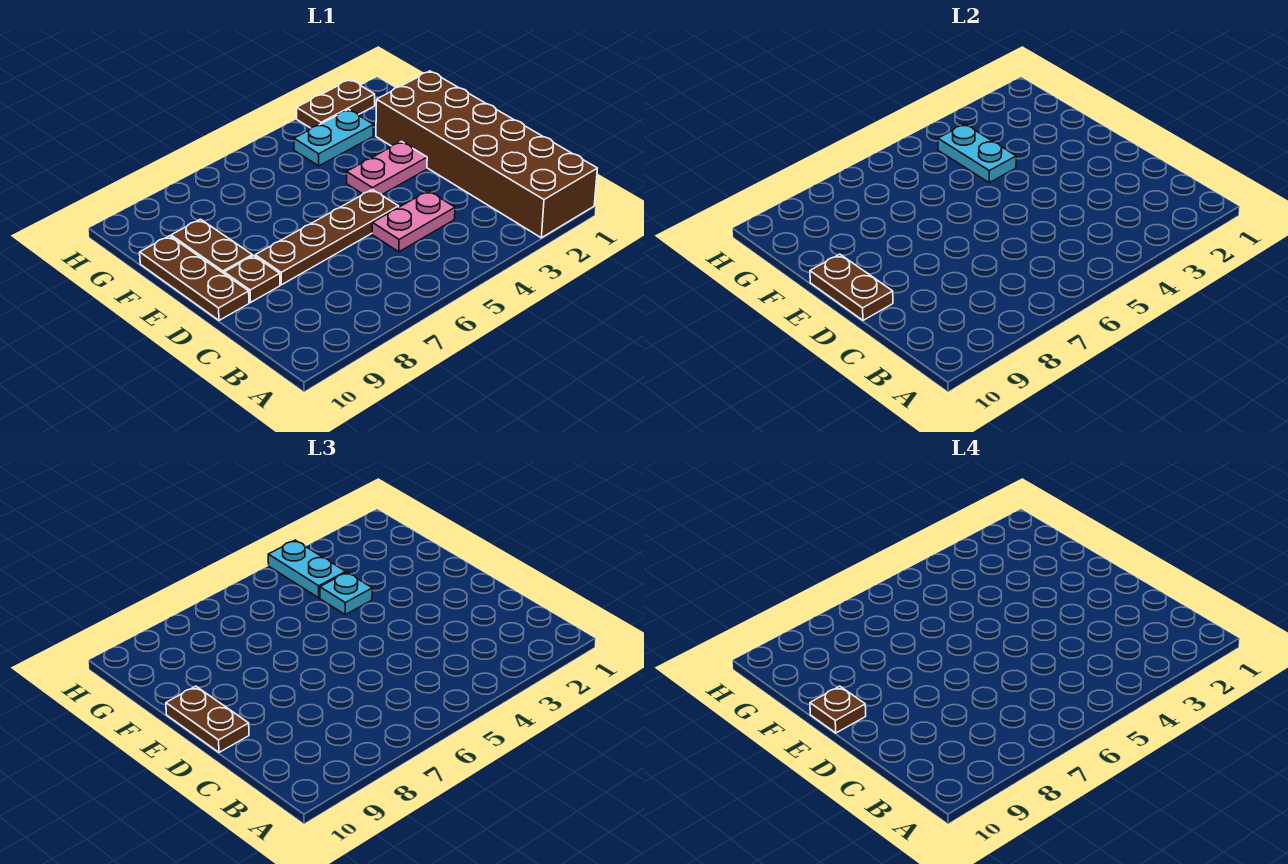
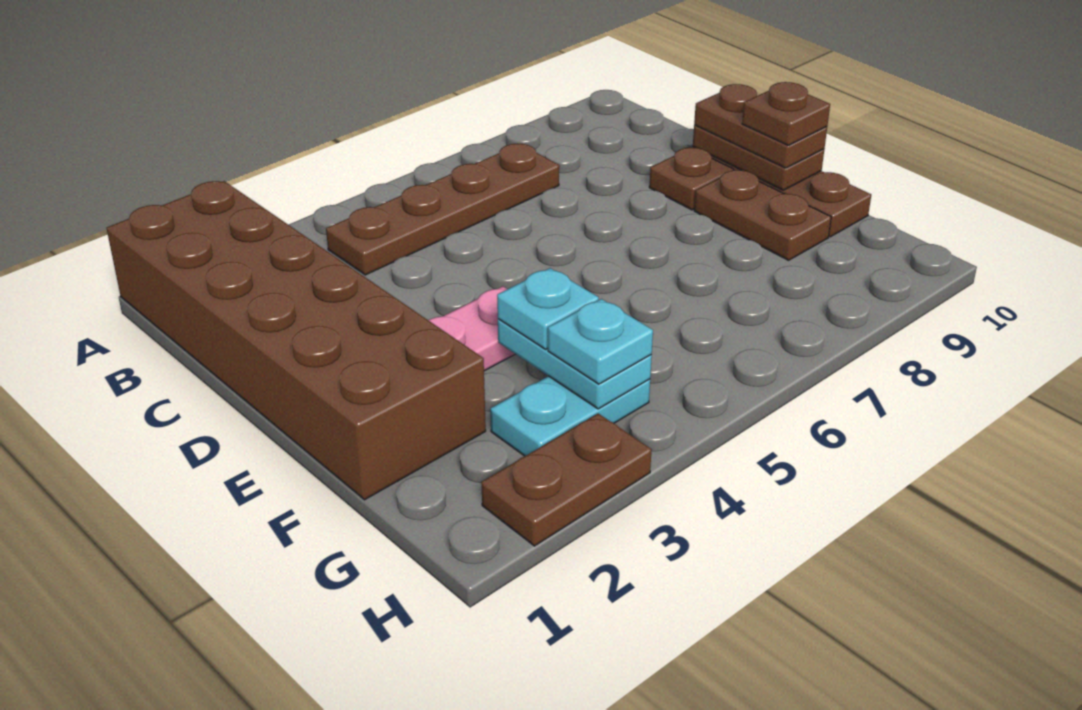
pink 1x2 plate [372,191,455,252] -> none
brown 1x4 plate [255,189,399,285] -> brown 1x4 plate moved to [326,143,559,275]
cyan 1x2 plate [268,540,346,598] -> cyan 1x1 plate [548,299,653,384]

